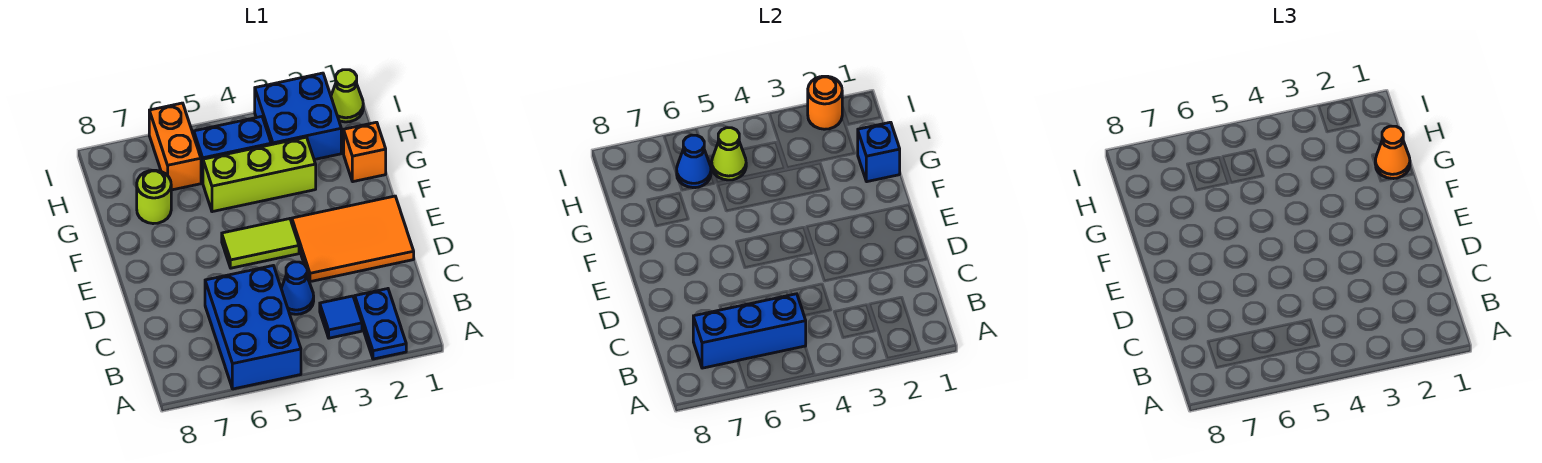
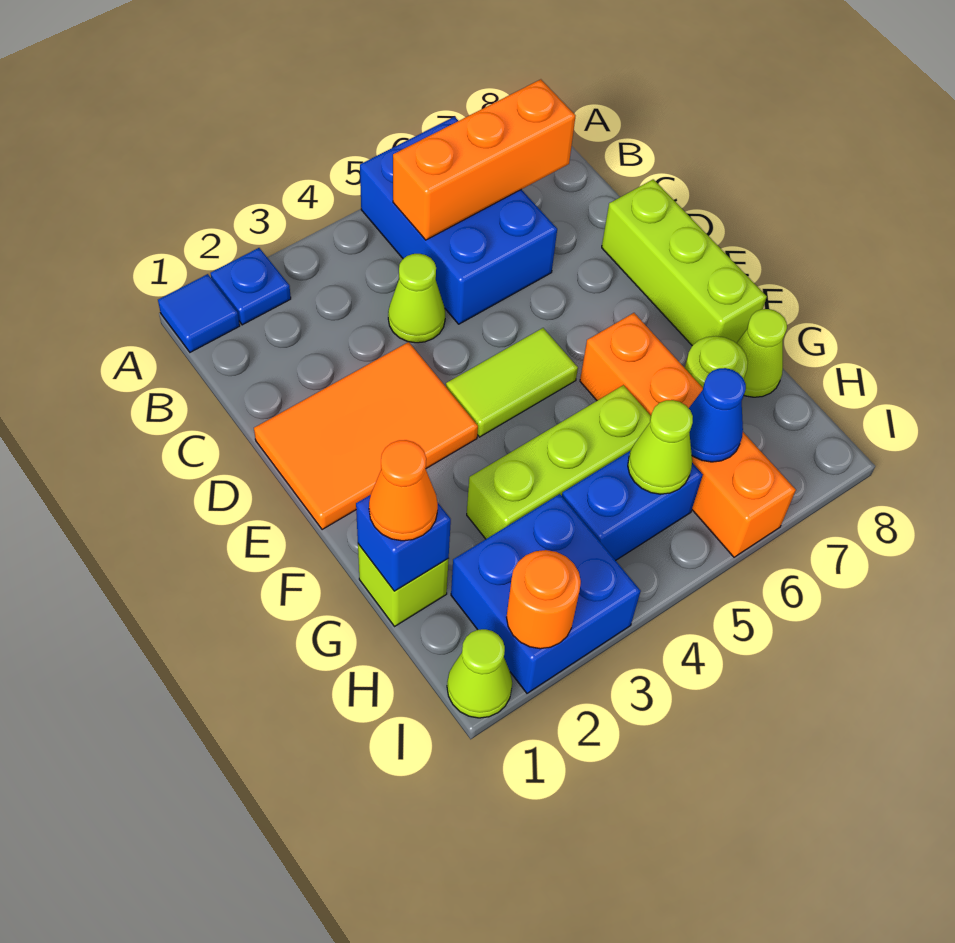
blue 1x2 plate [355,289,406,359] -> blue 1x1 plate [210,248,291,325]
blue 1x1 tile [320,296,362,338] -> blue 1x1 tile moved to [158,274,240,352]
blue 1x3 brick [693,294,806,368] -> orange 1x3 brick [393,79,575,240]
blue 1x1 cone [281,262,314,314] -> lime 1x1 cone [388,254,445,343]
none -> lime 1x3 brick [602,179,767,346]
orange 1x1 brick [344,122,386,182] -> lime 1x1 brick [358,544,449,626]
none -> lime 1x1 cone [736,309,787,397]
orange 1x2 brick [149,103,201,190] -> orange 1x4 brick [580,313,796,557]

